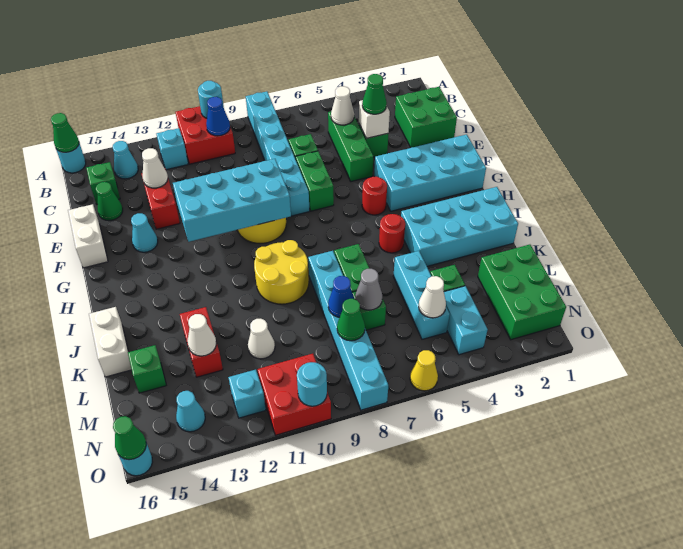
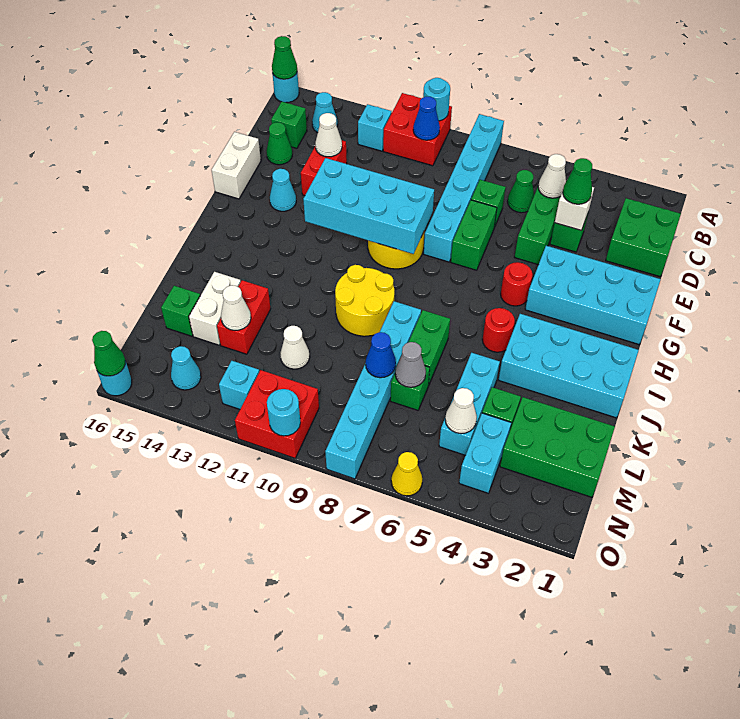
white 1x2 brick [89,307,132,377] -> white 1x2 brick moved to [189,272,241,345]
green 2x3 brick [478,245,566,340] -> green 2x3 brick turned to [500,397,615,497]
green 1x1 cone [337,299,365,341] -> green 1x1 cone moved to [508,170,534,213]

